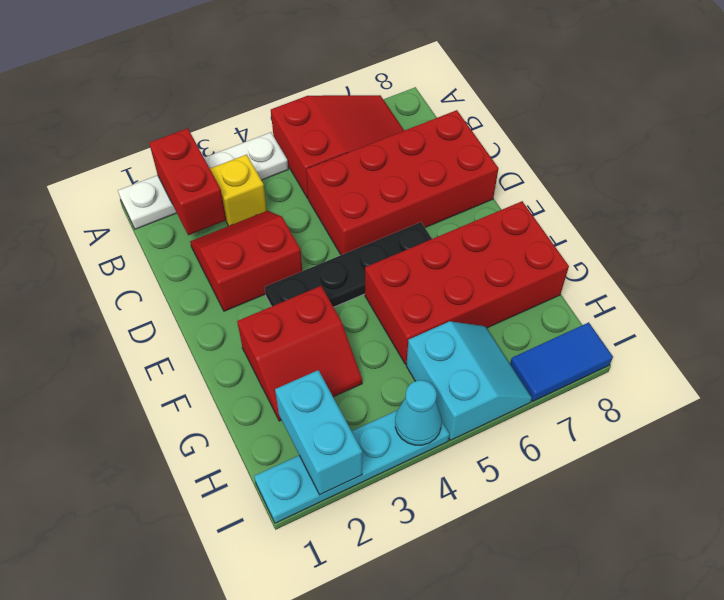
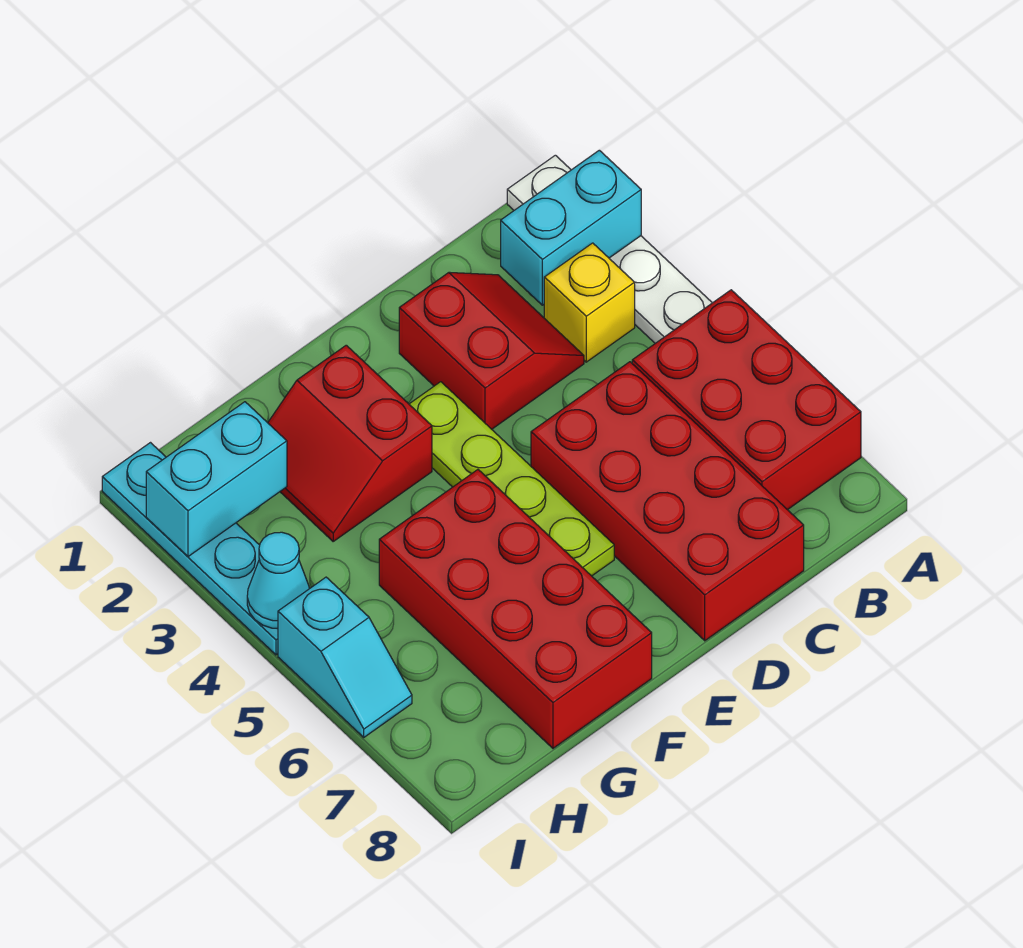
red 1x2 brick [149,128,226,235] -> cyan 1x2 brick [501,150,641,305]
red 2x3 slope [271,95,404,198] -> red 2x3 brick [632,290,861,510]
black 1x4 plate [265,222,432,307] -> lime 1x4 plate [409,382,614,576]
cyan 2x2 slope [406,321,532,440] -> cyan 1x2 slope [278,577,412,737]
blue 1x2 tile [510,322,613,401] -> none

